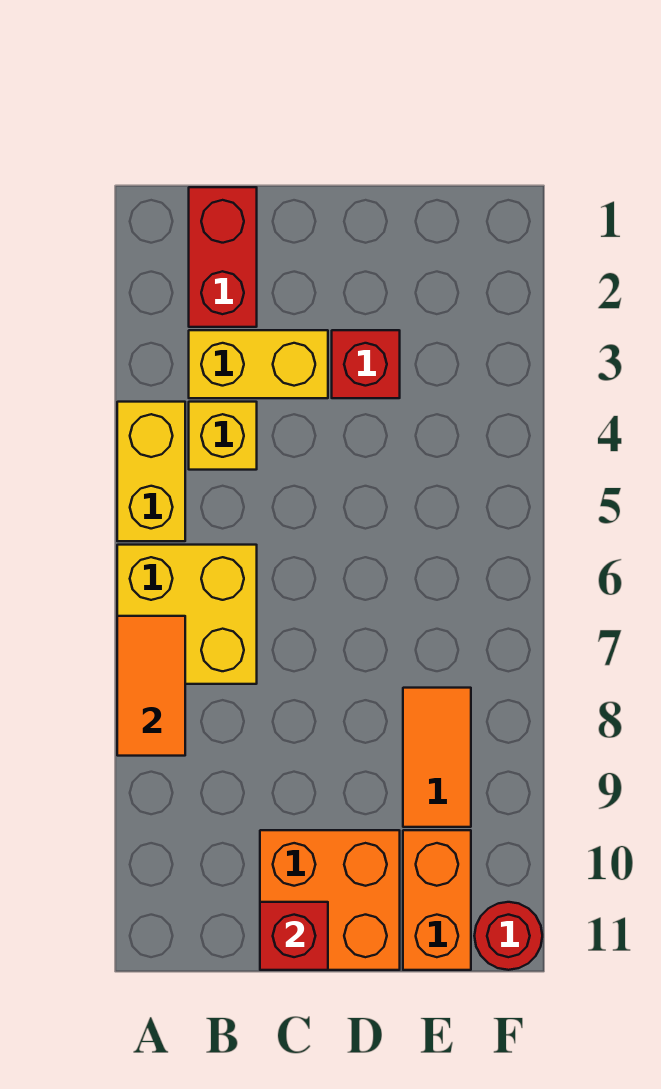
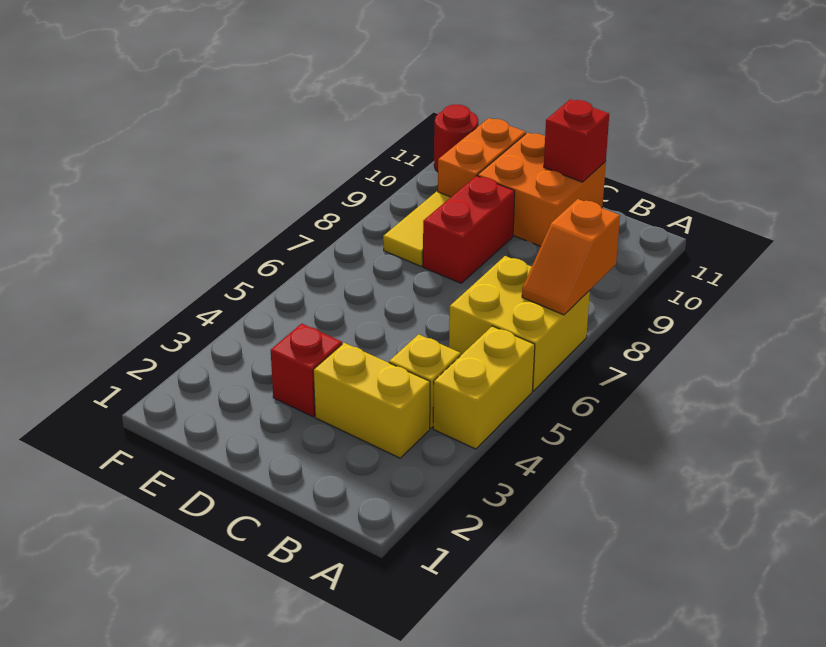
orange 1x2 tile [117,616,185,756] -> orange 1x2 slope [522,199,620,315]
red 1x2 brick [189,187,257,327] -> red 1x2 brick moved to [423,176,515,283]
orange 1x2 tile [403,688,471,827] -> yellow 1x2 tile [383,192,451,266]

